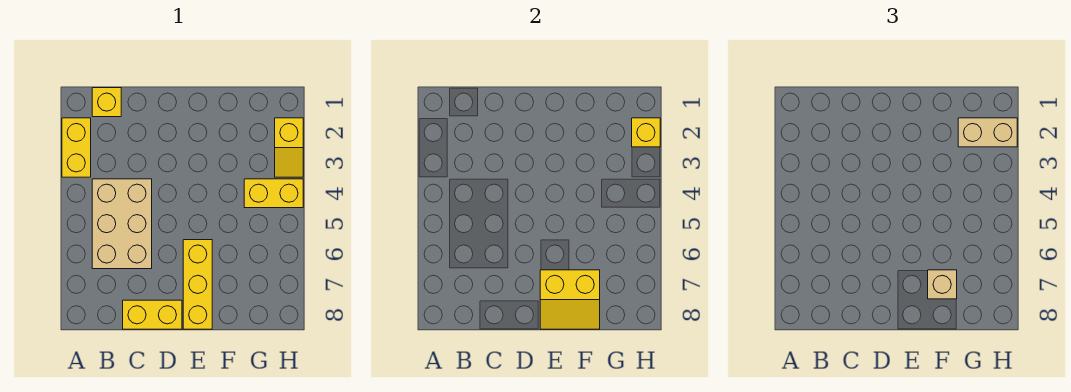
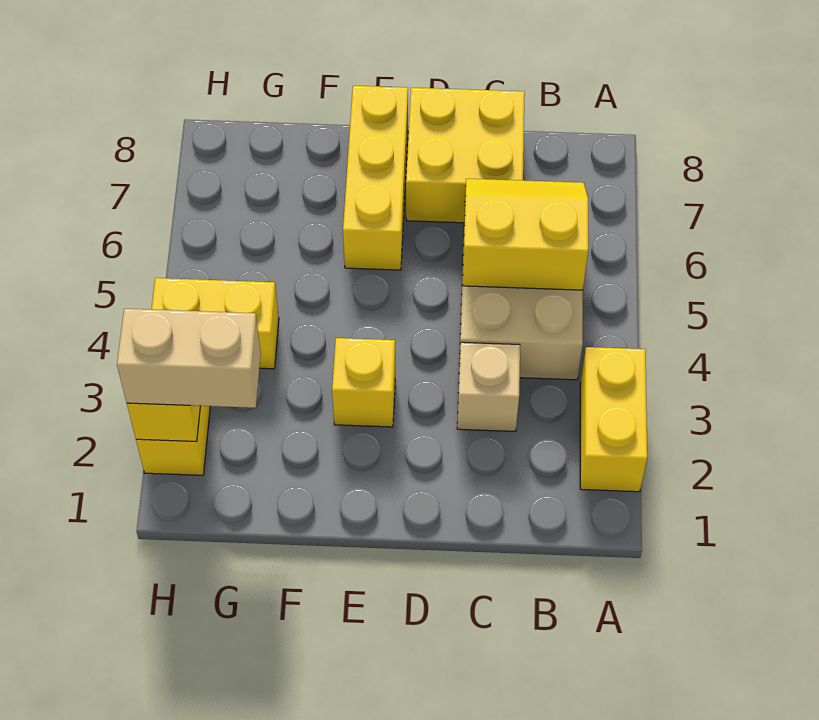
yellow 1x1 brick [92,88,121,117] -> yellow 1x1 brick moved to [332,338,395,427]
yellow 1x2 brick [123,300,182,329] -> yellow 2x2 brick [406,88,525,223]
yellow 2x2 slope [540,270,600,329] -> yellow 2x2 slope moved to [462,179,588,290]
tan 1x1 brick [928,270,957,299] -> tan 1x1 brick moved to [457,342,520,432]

